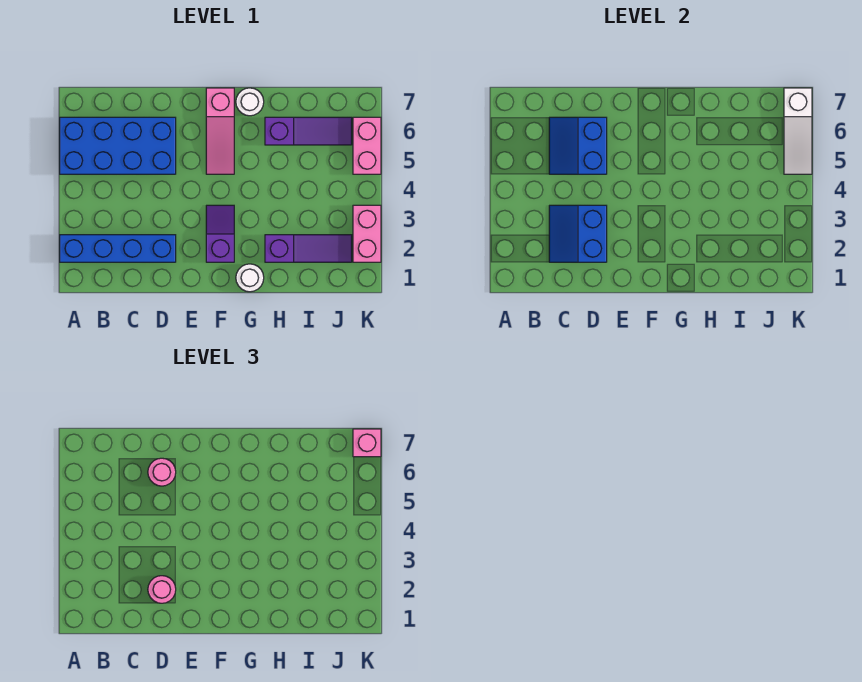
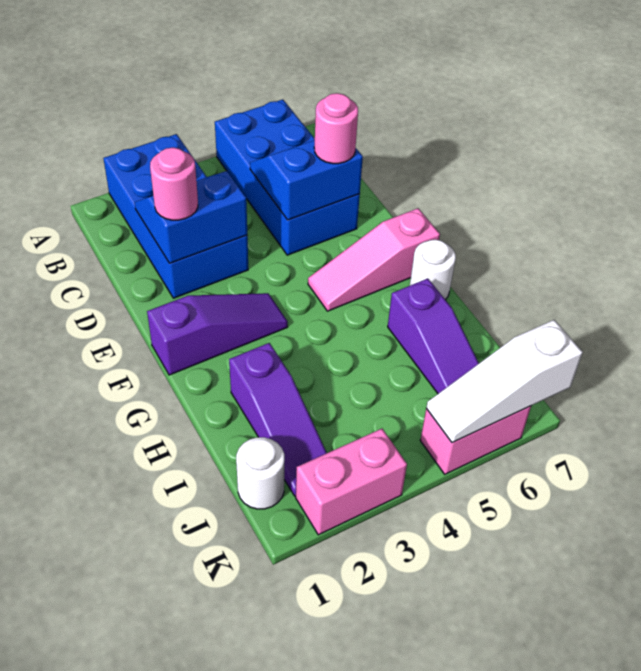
blue 1x4 brick [60,235,176,262] -> blue 2x4 brick [104,134,248,298]
purple 1x2 slope [206,205,234,262] -> purple 1x3 slope [147,293,288,375]
white 1x1 round brick [236,264,264,292] -> white 1x1 round brick moved to [236,437,284,509]
pink 1x1 brick [353,429,381,457] -> none

